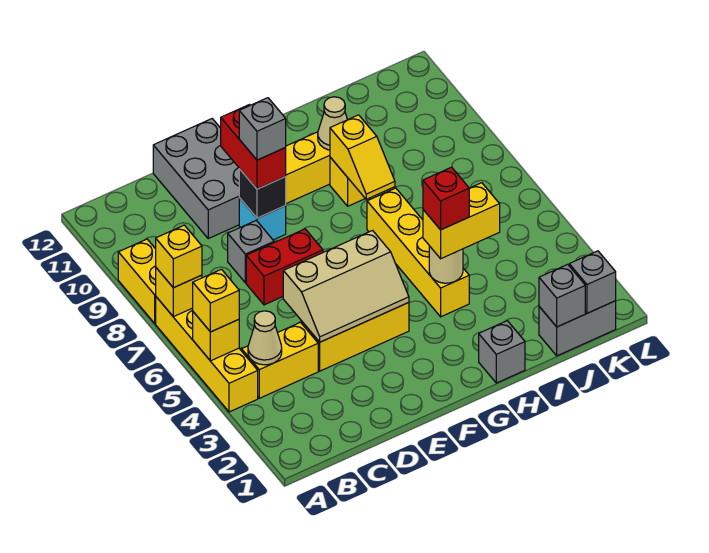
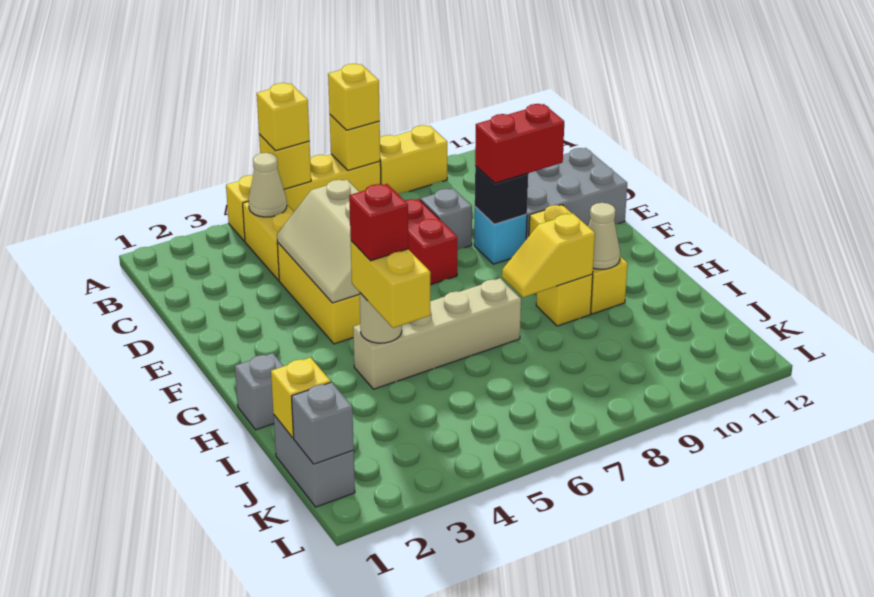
grey 1x1 brick [239,98,286,160] -> none
yellow 1x4 brick [367,188,469,317] -> tan 1x4 brick [353,278,521,389]
grey 1x1 brick [539,264,585,327] -> yellow 1x1 brick [271,358,331,438]

